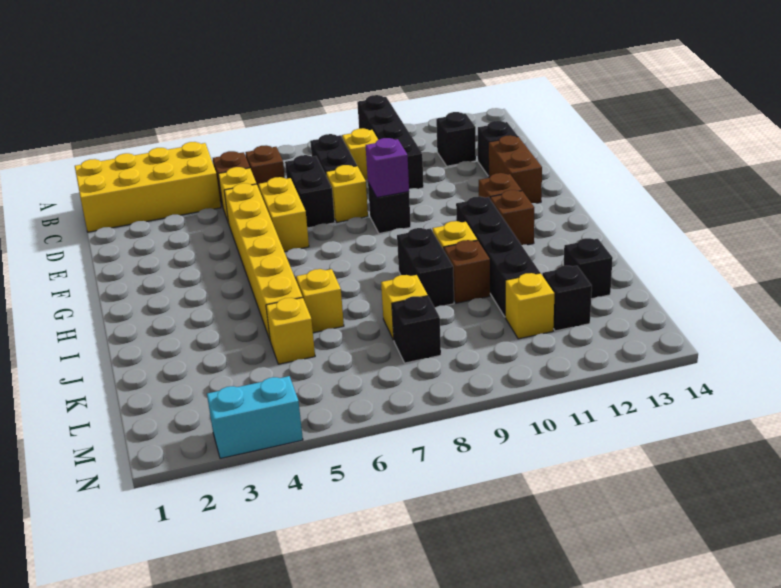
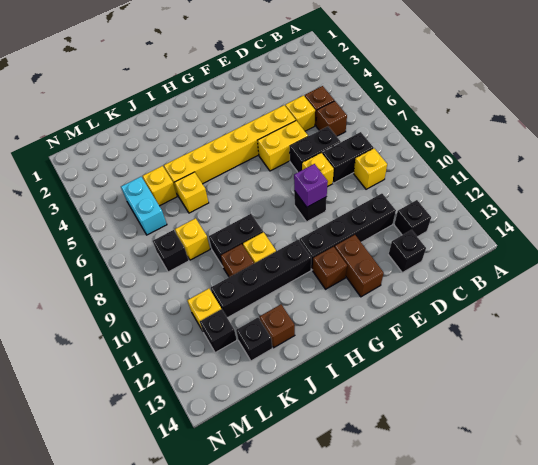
black 1x4 brick [357,95,424,189] -> black 1x4 brick moved to [299,194,396,270]
yellow 2x4 brick [75,142,221,232] -> none
brown 1x2 brick [488,135,542,203] -> brown 1x2 brick turned to [335,235,384,297]
brown 1x1 brick [490,190,534,245] -> brown 1x1 brick moved to [259,304,295,348]
cyan 1x2 brick [207,376,303,459] -> cyan 1x2 brick moved to [121,177,167,235]

